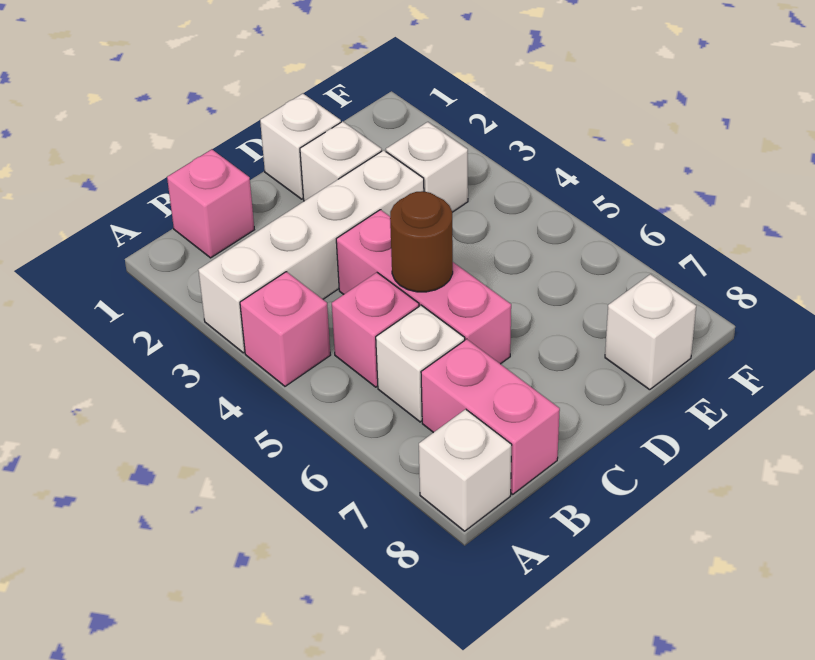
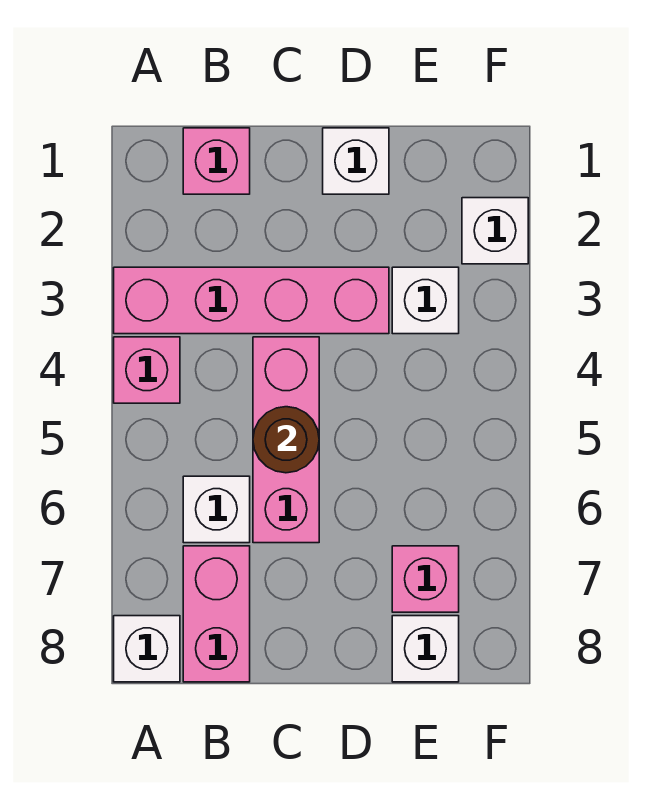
white 1x4 brick [198,150,424,353] -> pink 1x4 brick [114,267,389,334]
pink 1x1 brick [332,272,419,387] -> pink 1x1 brick moved to [392,546,459,612]
white 1x1 brick [300,121,382,201] -> white 1x1 brick moved to [462,198,528,264]

